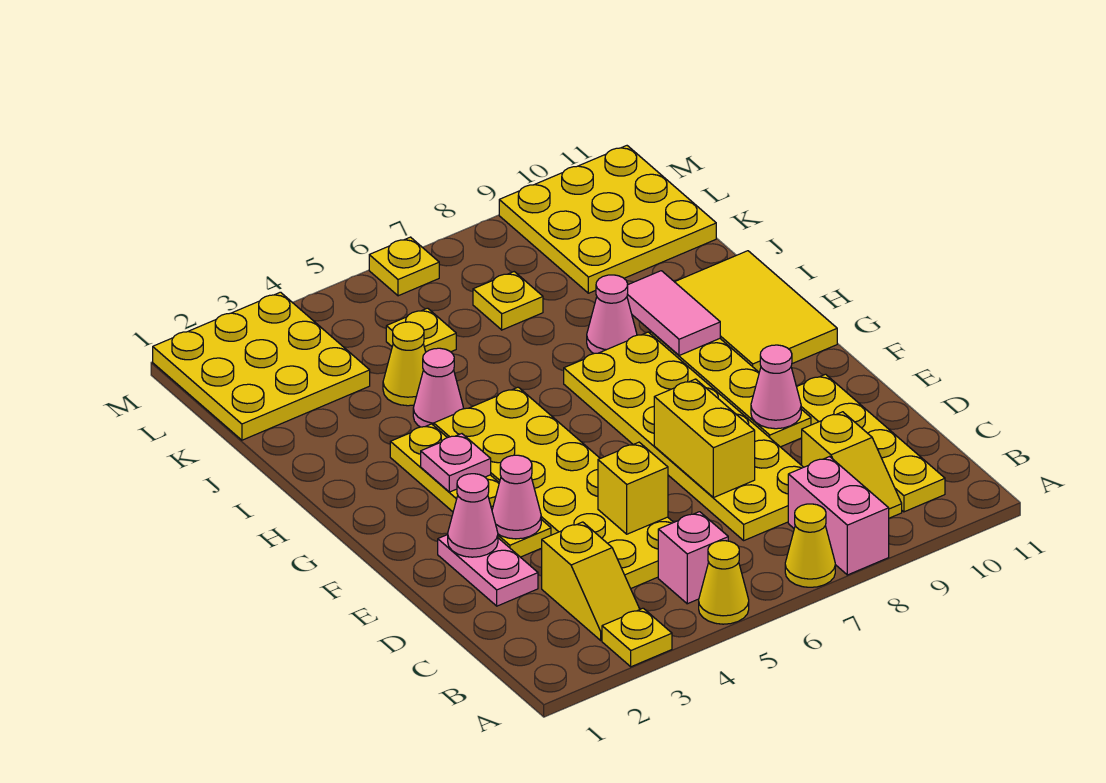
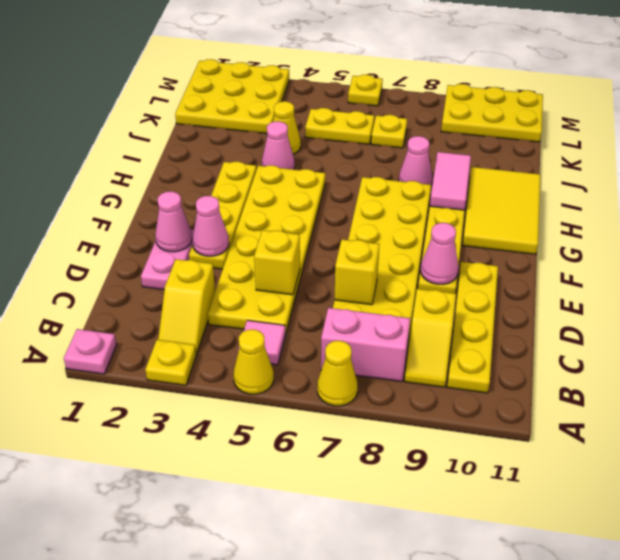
pink 1x2 brick [788,457,889,575] -> pink 1x2 brick turned to [321,308,410,382]
pink 1x1 brick [658,512,728,604] -> pink 1x1 tile [238,320,286,365]
yellow 1x2 brick [654,379,755,498] -> yellow 1x1 brick [335,239,379,305]
pink 1x1 plate [421,434,491,492] -> pink 1x1 plate moved to [64,329,117,374]
yellow 1x1 plate [386,308,456,352] -> yellow 1x2 plate [305,108,374,144]
yellow 3x3 plate [499,146,716,293] -> yellow 2x3 plate [441,84,543,142]

